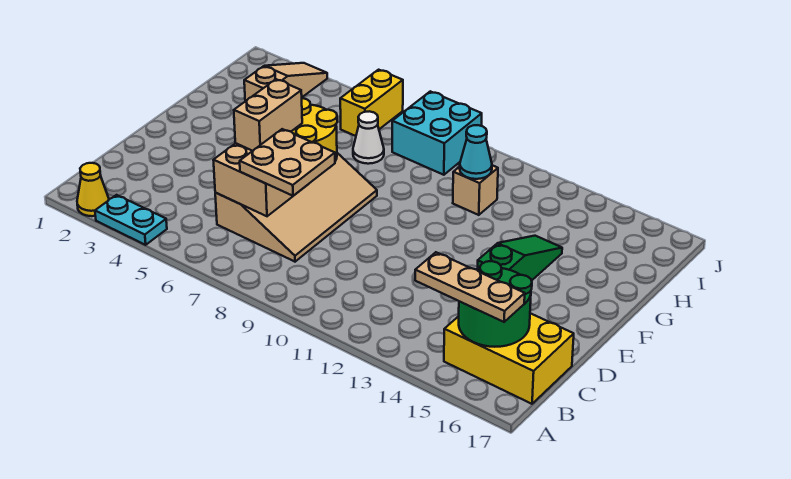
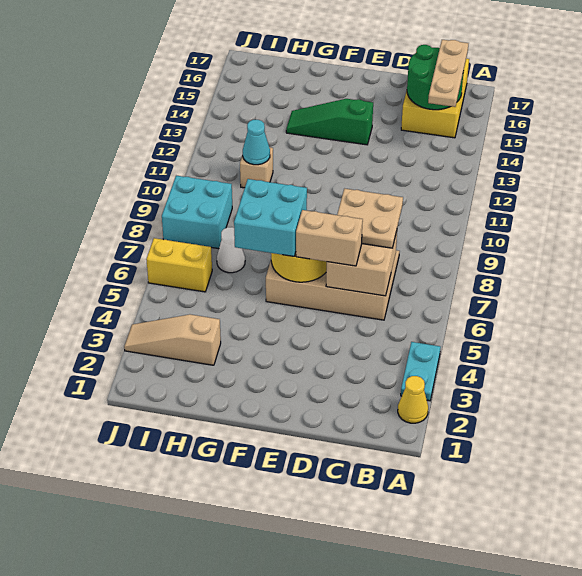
none -> cyan 2x2 brick [234,179,307,256]

